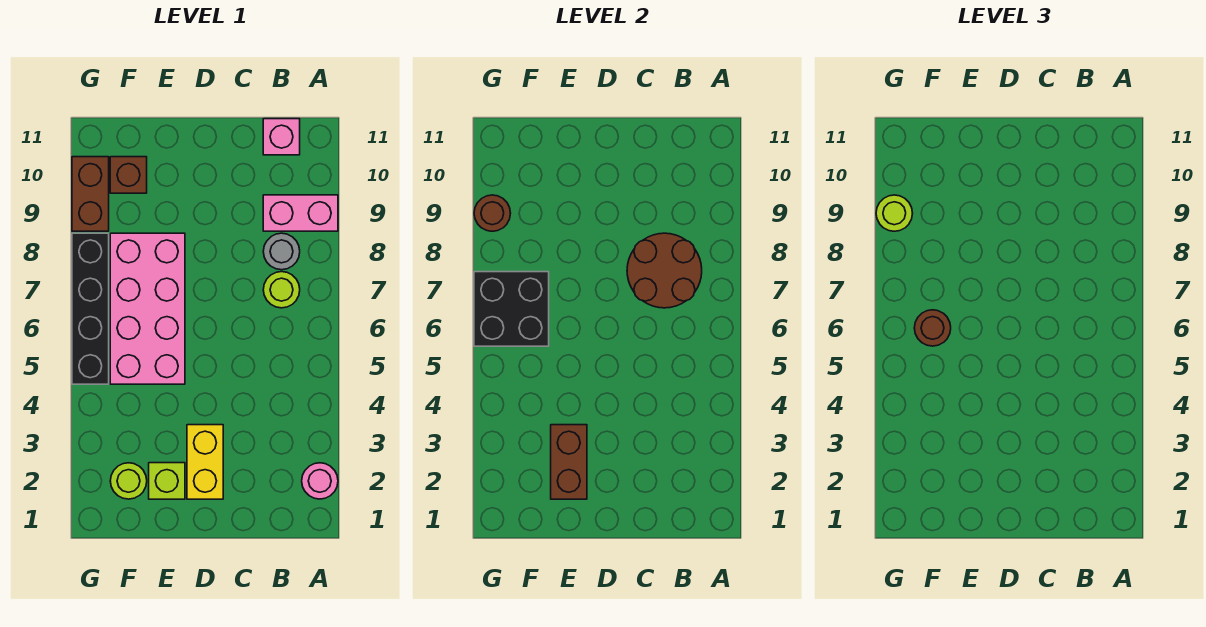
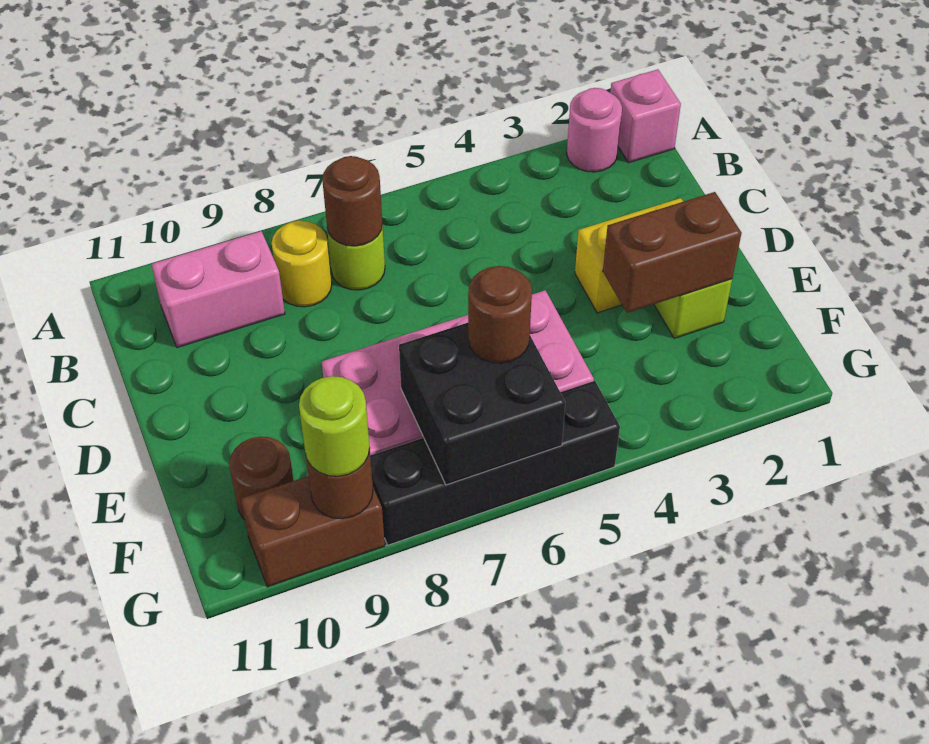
pink 1x2 brick [263,195,338,231] -> pink 1x2 brick turned to [151,231,285,347]
brown 2x2 round brick [627,233,702,308] -> brown 1x1 round brick [322,156,382,246]
grey 1x1 round brick [263,233,300,270] -> yellow 1x1 round brick [272,220,332,307]
pink 1x1 brick [263,119,300,155] -> pink 1x1 brick moved to [610,69,681,163]
lime 1x1 round brick [110,463,147,499] -> none
brown 1x1 brick [110,157,147,193] -> brown 1x1 round brick [229,437,294,520]

